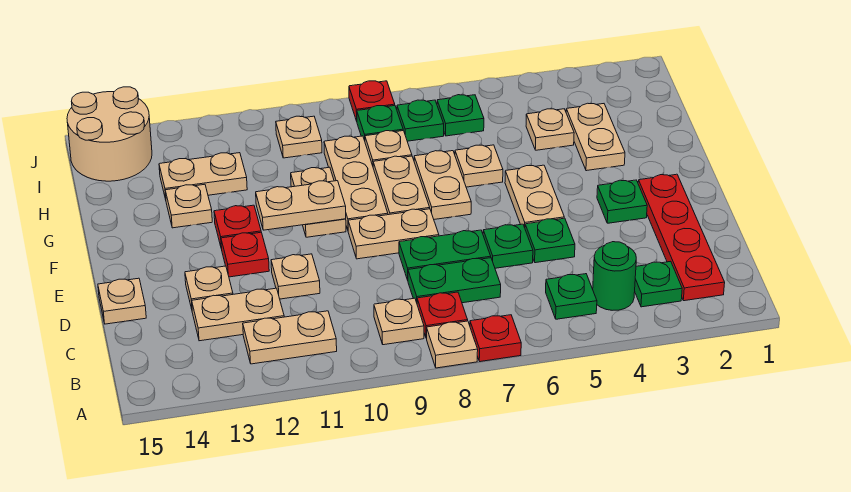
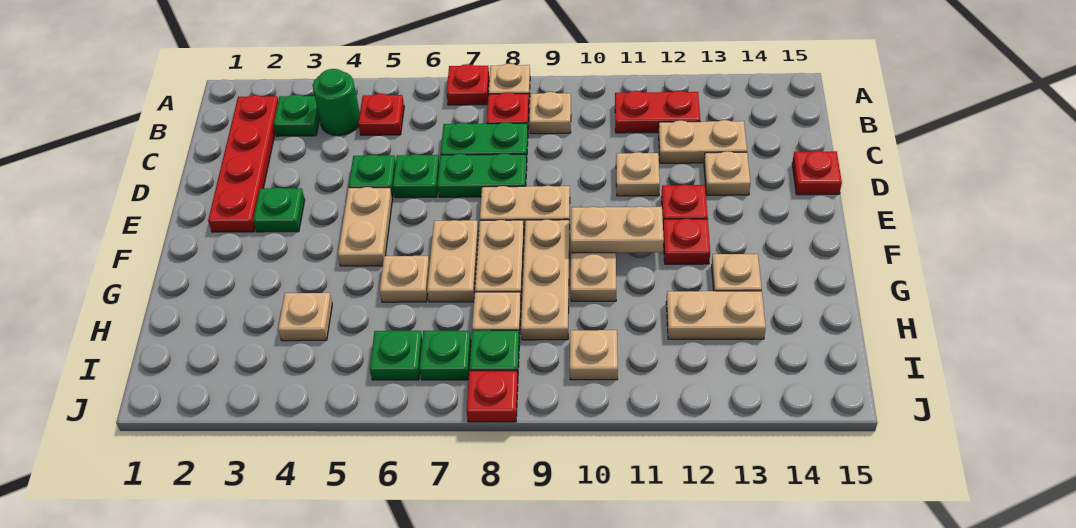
green 1x1 plate [546,274,597,319] -> red 1x1 plate [358,94,404,135]
tan 1x2 plate [243,311,337,364] -> red 1x2 plate [615,91,700,133]
tan 1x1 plate [98,278,146,324] -> red 1x1 plate [792,151,842,195]
tan 1x2 plate [566,103,625,171] -> none
tan 2x2 round brick [67,87,152,181] -> none

